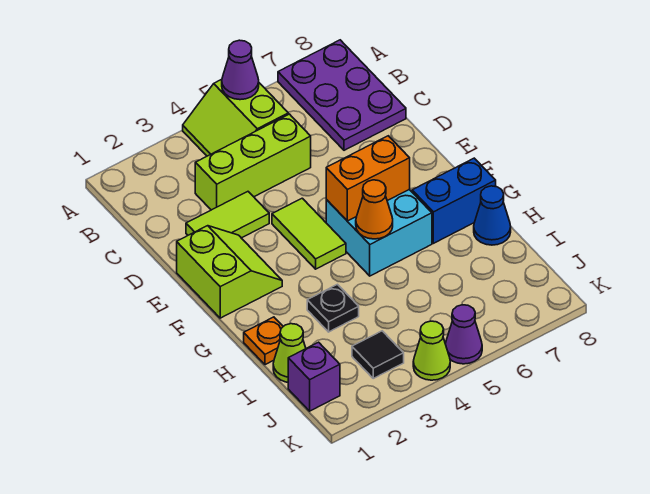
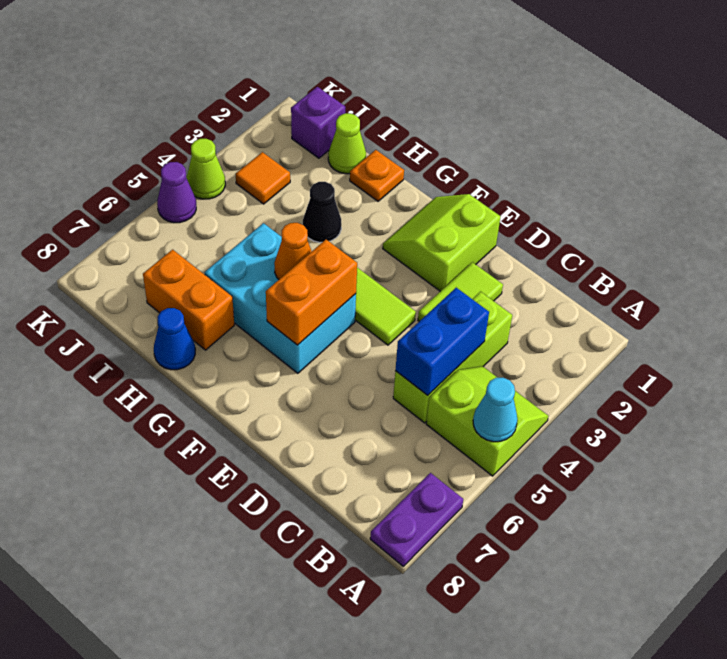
purple 1x1 cone [222,40,259,100] -> cyan 1x1 cone [473,378,517,442]
purple 2x3 plate [278,40,406,150] -> purple 1x2 plate [370,473,463,566]
lime 2x2 slope [177,226,282,318] -> lime 2x2 slope turned to [383,194,500,291]
cyan 2x2 brick [326,190,432,276] -> cyan 2x3 brick [204,223,356,373]
blue 1x2 brick [412,158,496,243] -> blue 1x2 brick moved to [395,288,489,395]
black 1x1 plate [307,284,359,332] -> black 1x1 cone [303,182,341,242]
none -> orange 1x2 brick [143,250,234,350]
black 1x1 tile [352,331,404,378] -> orange 1x1 tile [236,152,290,204]

